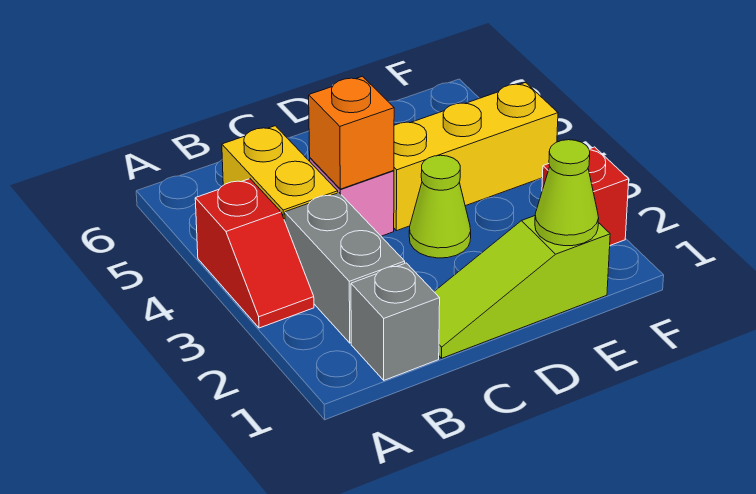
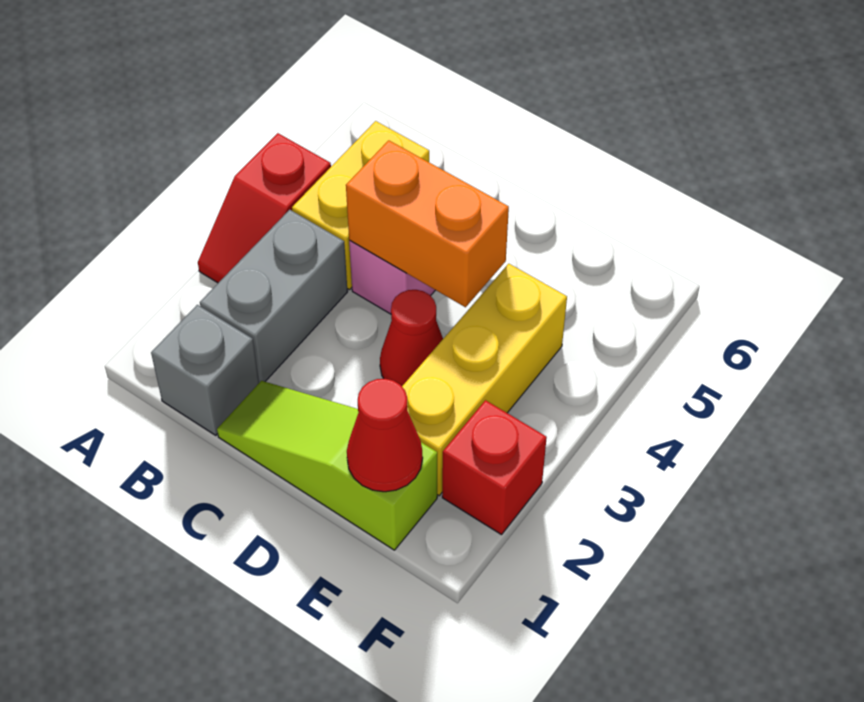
orange 1x1 brick [309,76,394,189] -> orange 1x2 brick [346,140,509,307]
lime 1x1 cone [409,155,471,258] -> red 1x1 cone [380,290,443,386]
yellow 1x3 brick [394,83,558,231] -> yellow 1x3 brick turned to [402,264,567,496]
lime 1x1 cone [535,140,599,246] -> red 1x1 cone [347,379,423,492]

